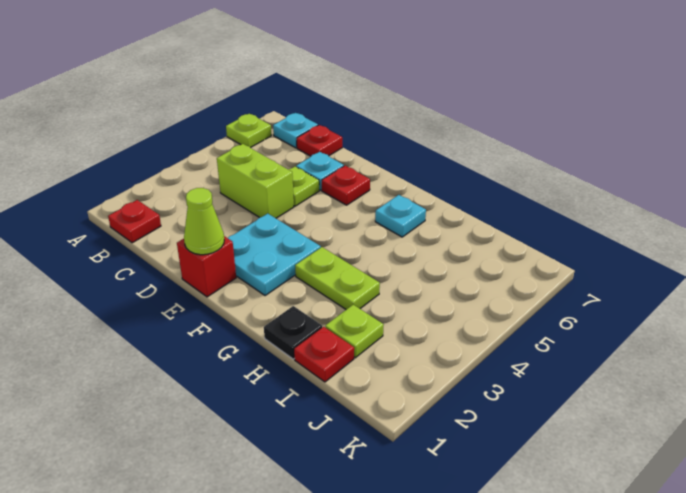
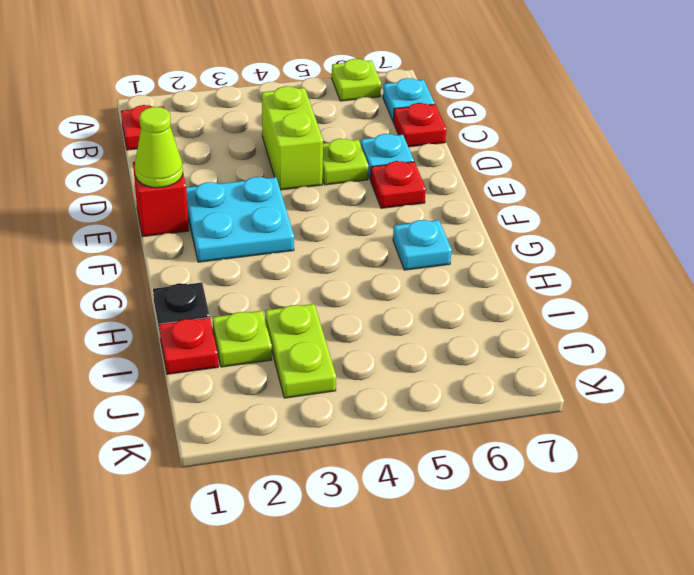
lime 1x2 plate [295,247,380,309] -> lime 1x2 plate moved to [265,304,336,398]

